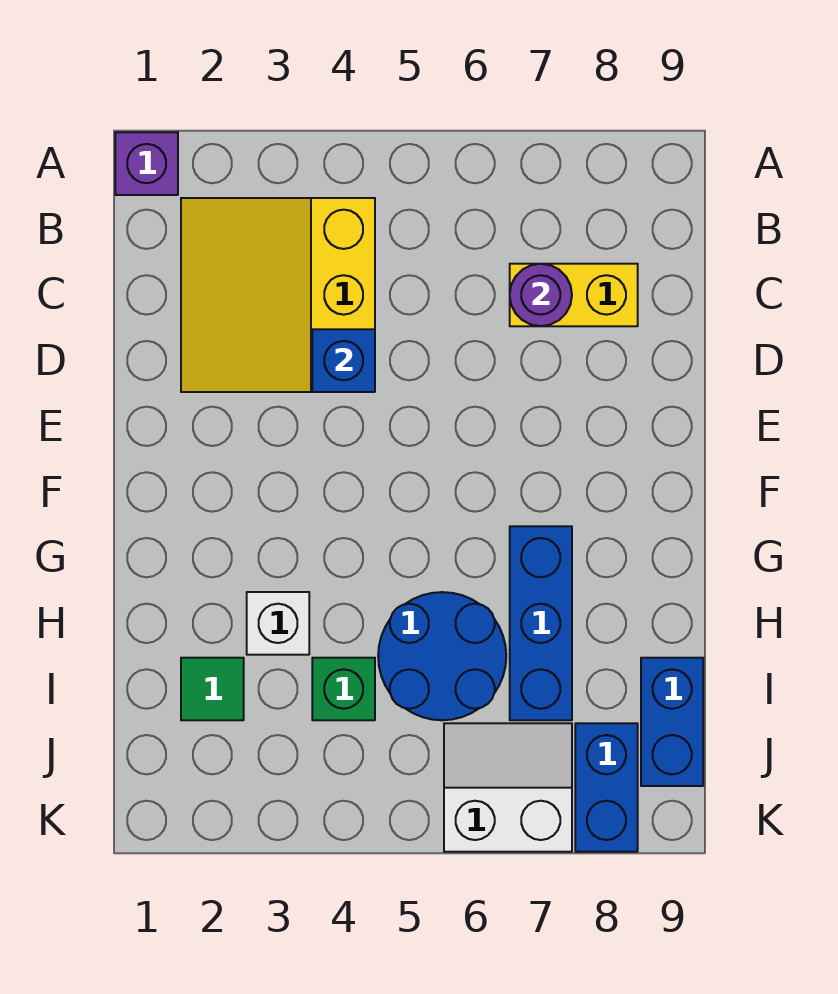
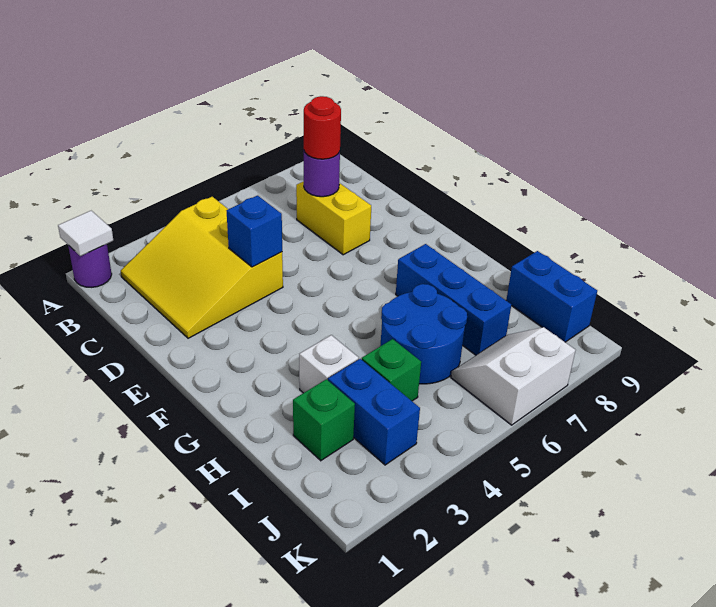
purple 1x1 brick [115,132,178,195] -> purple 1x1 round brick [68,244,112,287]
none -> white 1x1 tile [58,211,113,256]
yellow 1x2 brick [510,264,638,326] -> yellow 1x2 brick turned to [296,181,371,255]
none -> red 1x1 round brick [304,96,341,159]
green 1x1 tile [181,658,244,720] -> green 1x1 brick [293,379,355,461]
blue 1x2 brick [575,723,638,852] -> blue 1x2 brick moved to [328,359,420,465]

